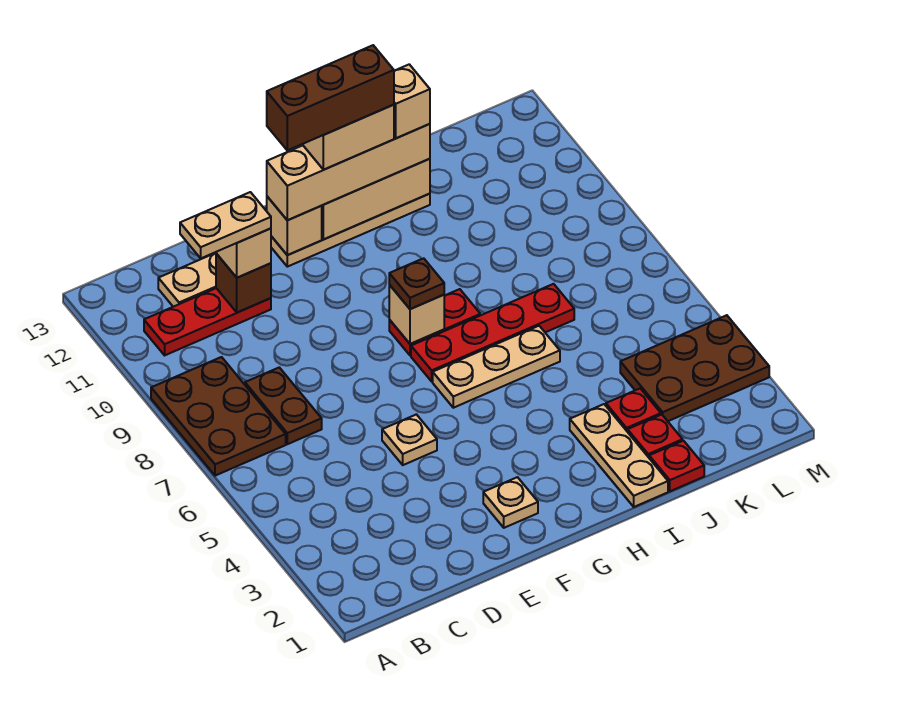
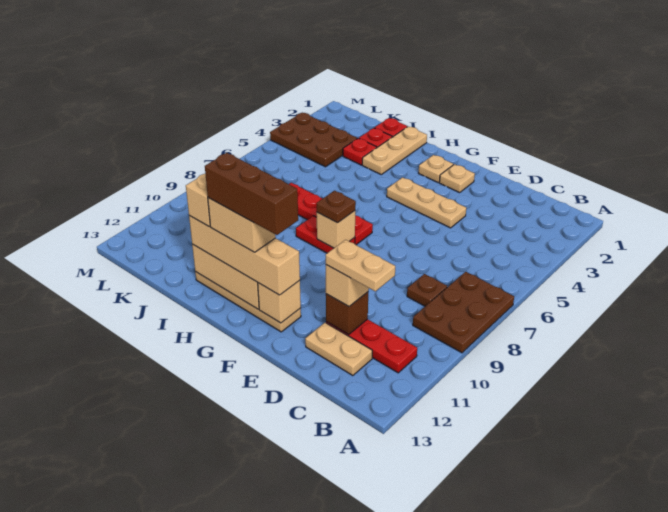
brown 1x2 plate [245,368,322,444] -> brown 1x1 plate [407,274,447,306]
tan 1x1 plate [382,414,437,465] -> tan 1x1 plate moved to [419,155,453,182]
tan 1x3 plate [433,326,560,408] -> tan 1x3 plate moved to [387,177,466,228]

